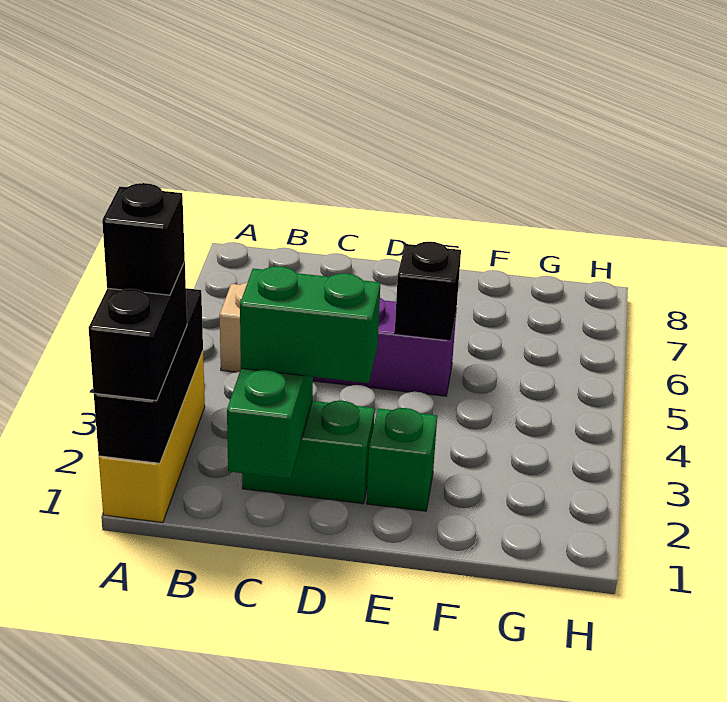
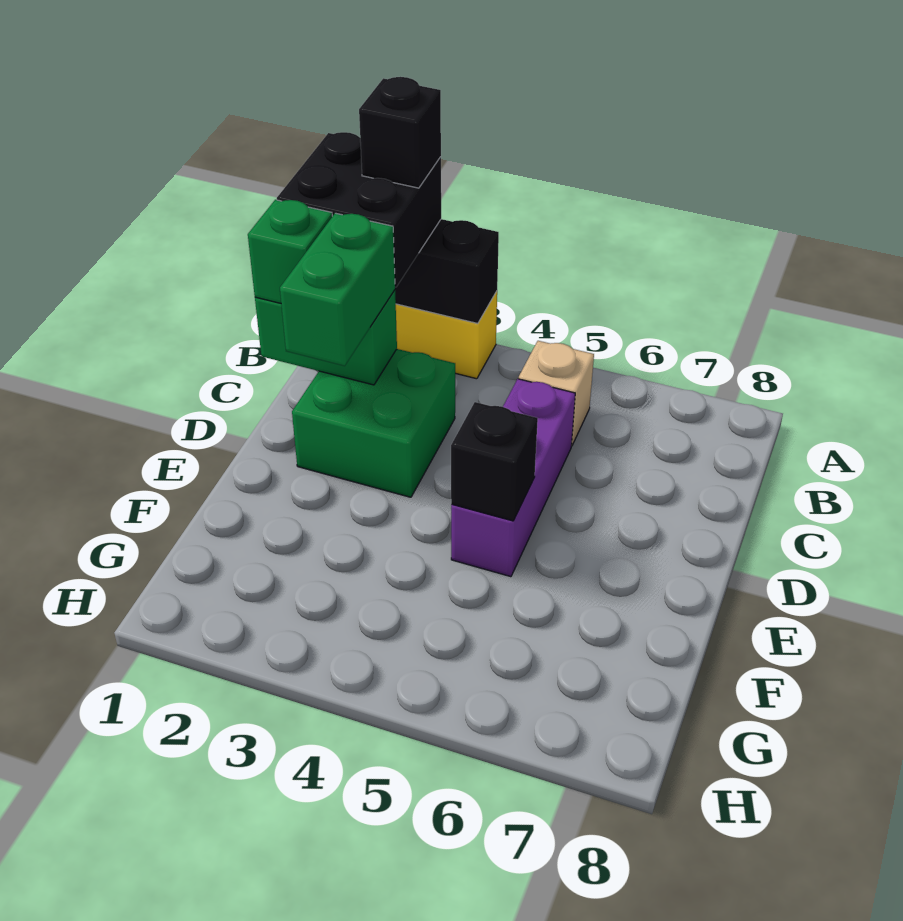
black 1x2 brick [89,261,187,401] -> black 2x2 brick [277,132,441,287]
green 1x2 brick [242,401,375,504] -> green 2x2 brick [292,349,455,497]
green 1x1 brick [367,408,437,511] -> green 1x1 brick moved to [248,200,332,303]

